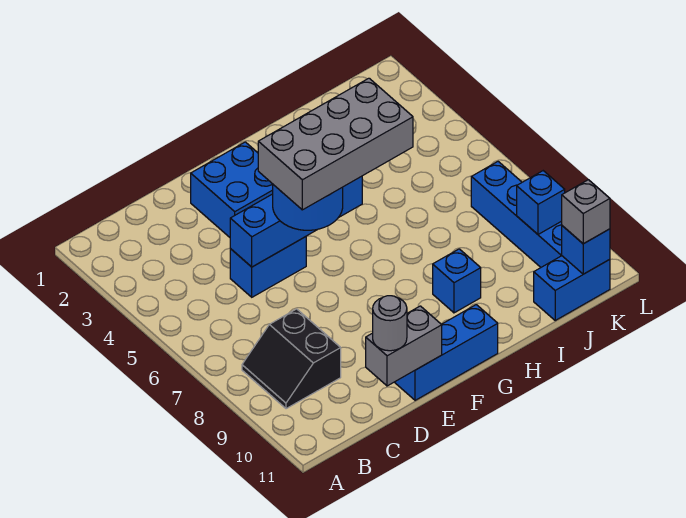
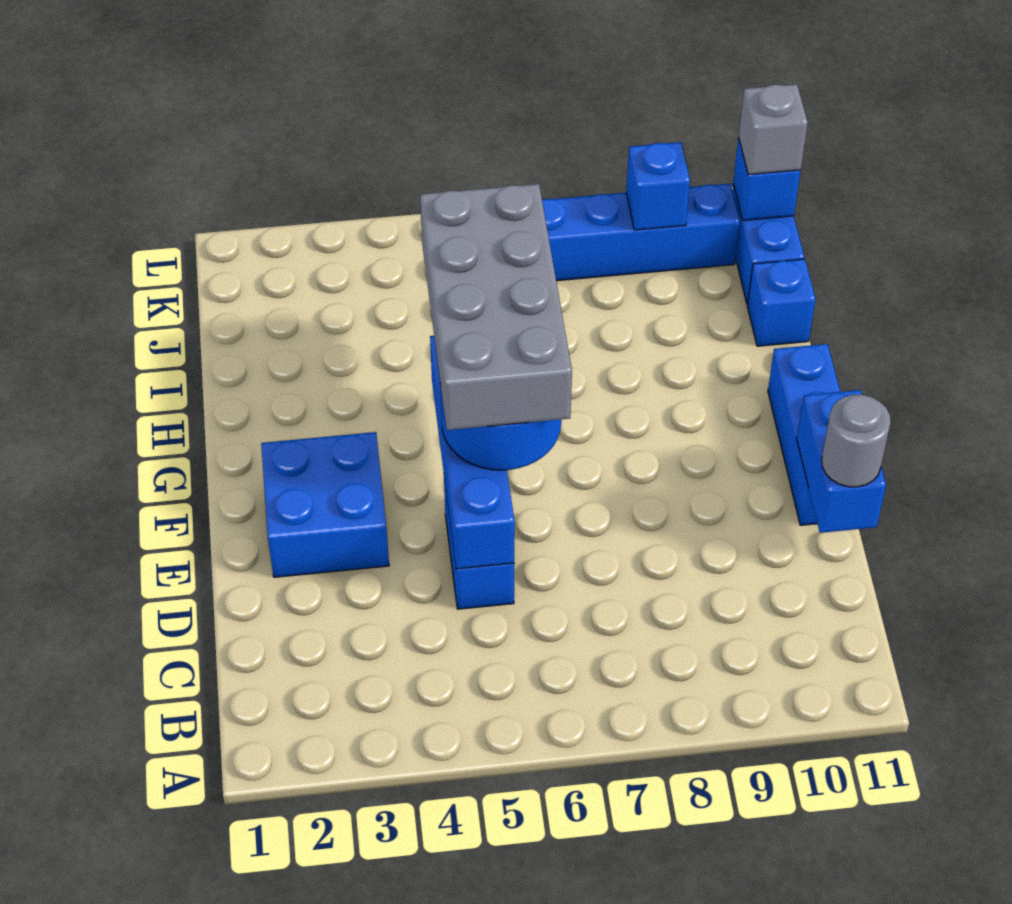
black 2x2 slope [242,309,341,409] -> none
grey 1x2 brick [366,306,442,386] -> blue 1x2 brick [797,390,886,533]
blue 1x1 brick [433,249,481,313] -> blue 1x1 brick moved to [747,259,816,346]

